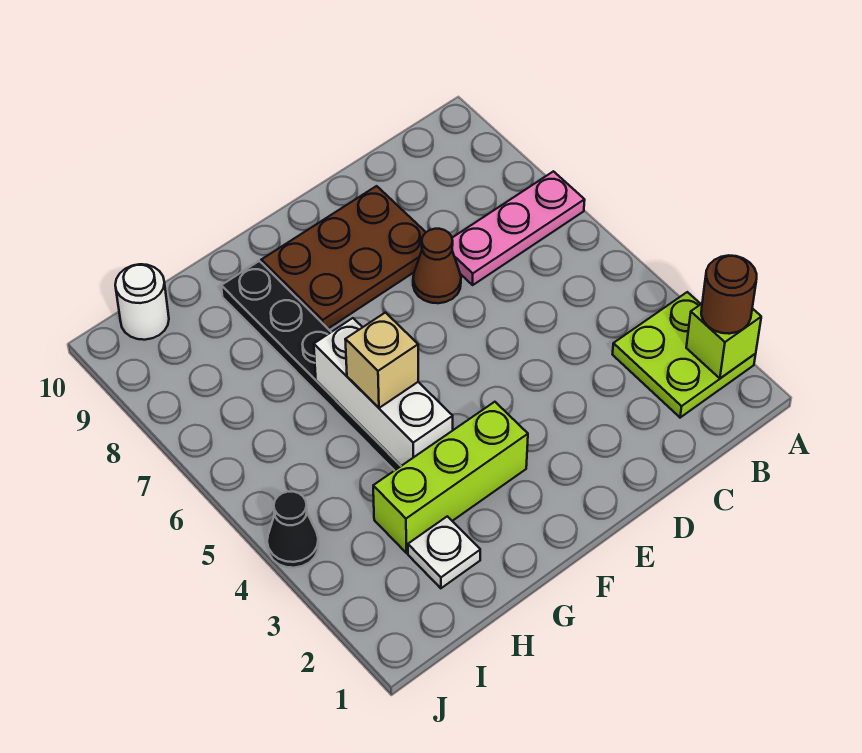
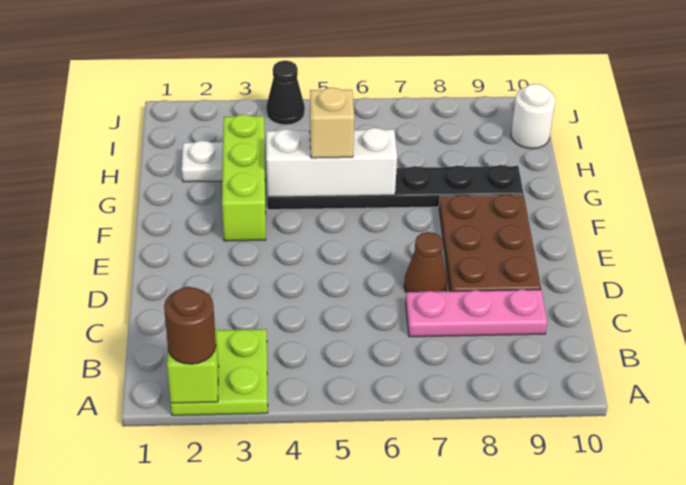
pink 1x3 plate [452,171,585,285] -> pink 1x3 plate turned to [406,289,547,337]

